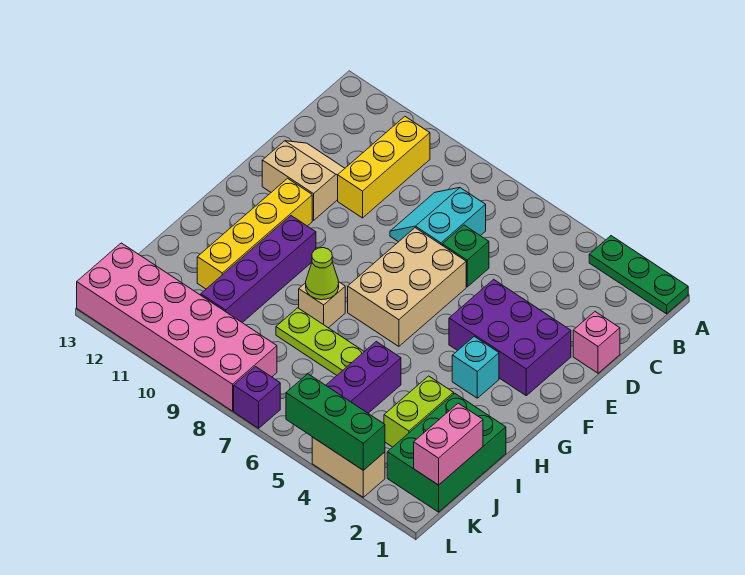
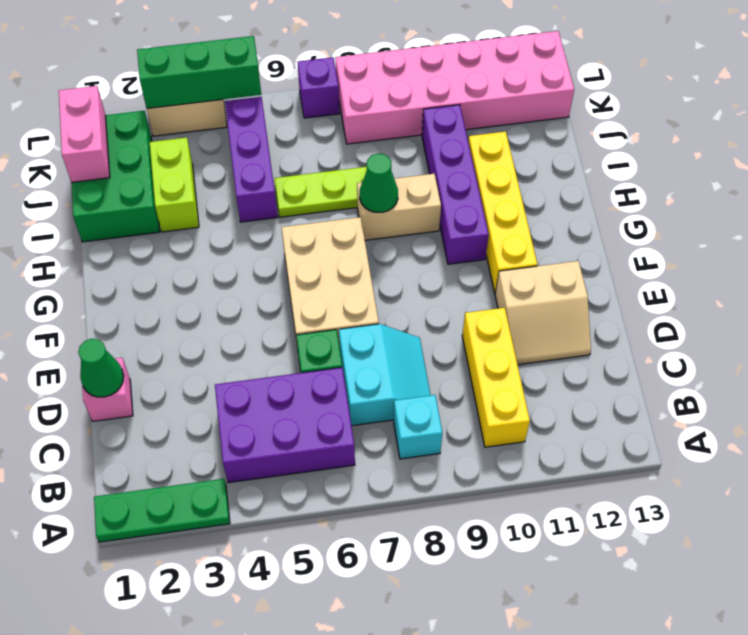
none -> green 1x1 cone [78,339,124,397]
purple 2x3 brick [449,279,571,396] -> purple 2x3 brick moved to [215,368,355,483]
cyan 1x1 brick [452,336,499,398] -> cyan 1x1 brick moved to [394,395,442,459]
tan 1x1 brick [299,282,345,328] -> tan 1x2 brick [357,174,441,240]
lime 1x1 cone [306,248,339,300] -> green 1x1 cone [360,154,398,212]

